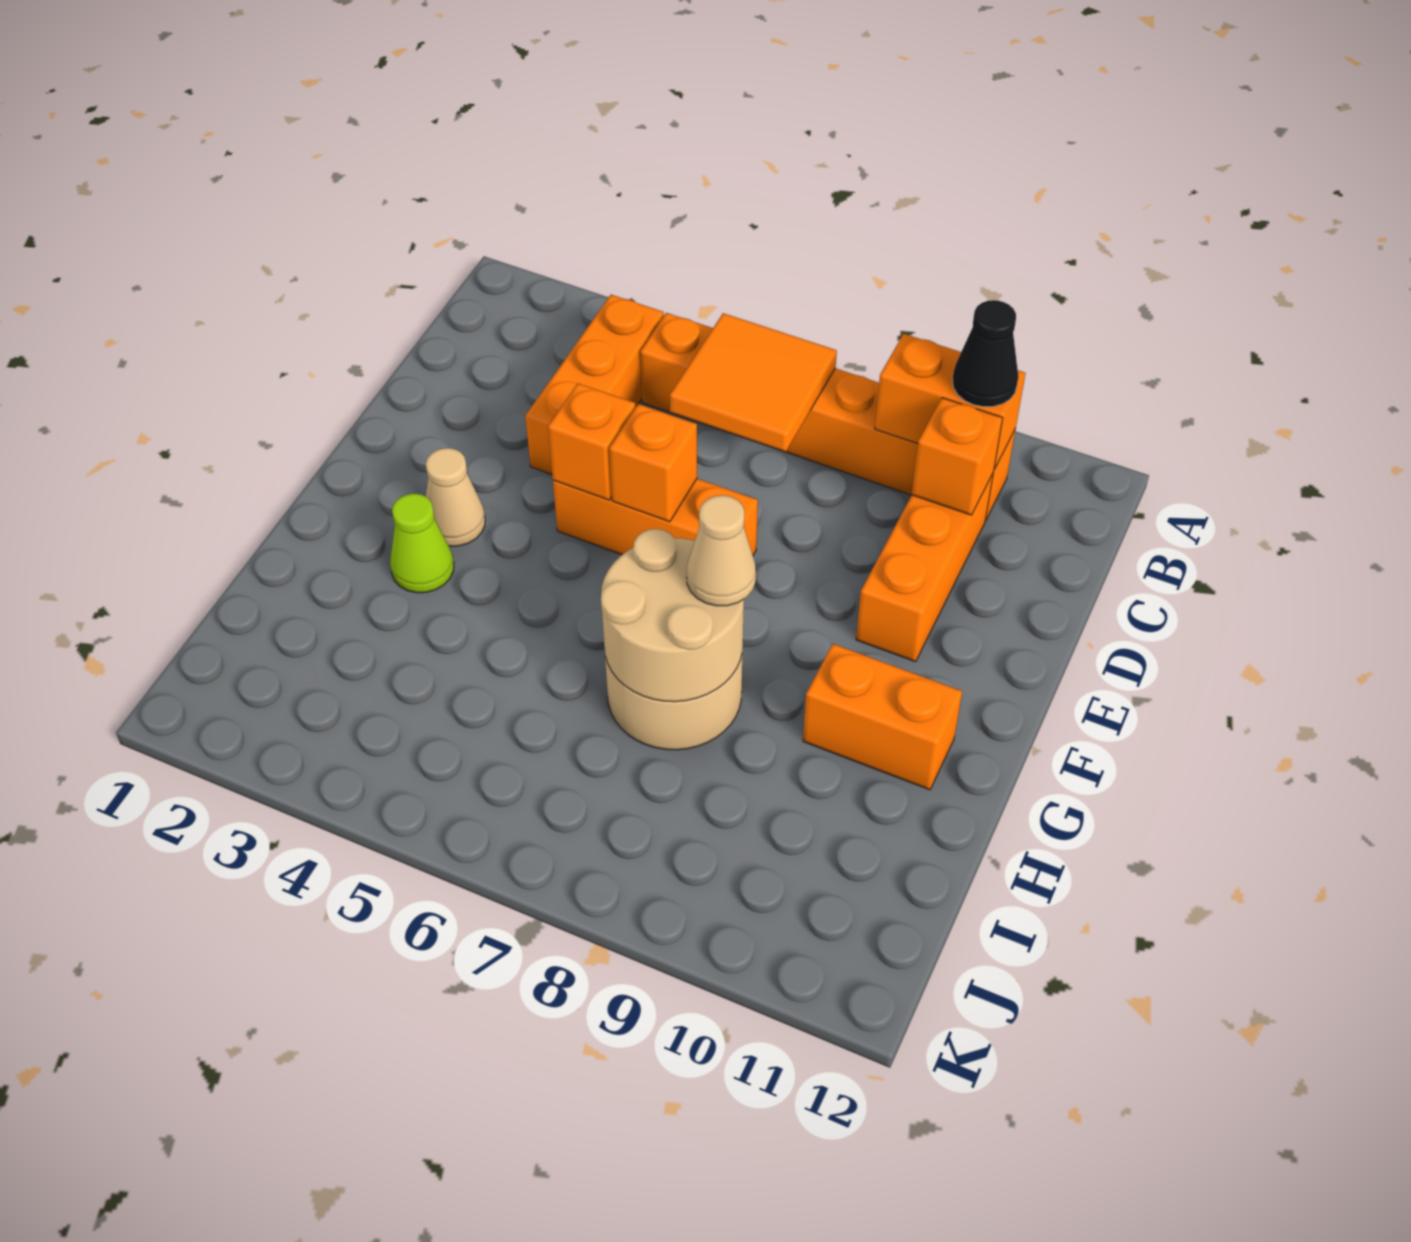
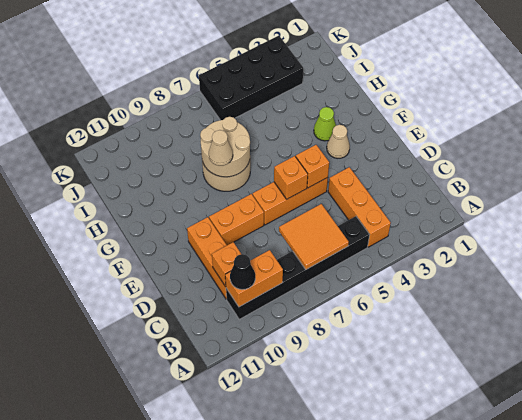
orange 1x6 brick [640,313,1016,520] -> black 1x6 brick [226,216,369,319]
orange 1x2 brick [803,644,962,790] -> orange 1x2 brick moved to [209,194,264,245]
none -> black 2x4 brick [199,36,303,120]

